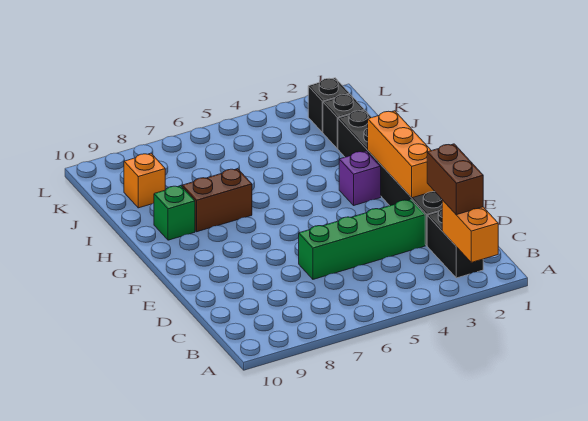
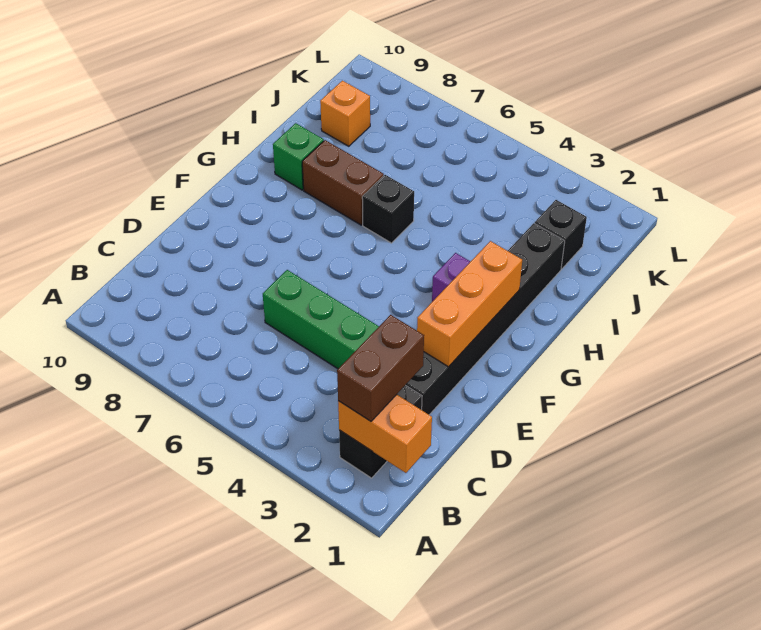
orange 1x2 brick [442,200,498,262] -> orange 1x2 brick turned to [338,395,432,473]
black 1x1 brick [308,78,349,132] -> black 1x1 brick moved to [362,175,414,243]

